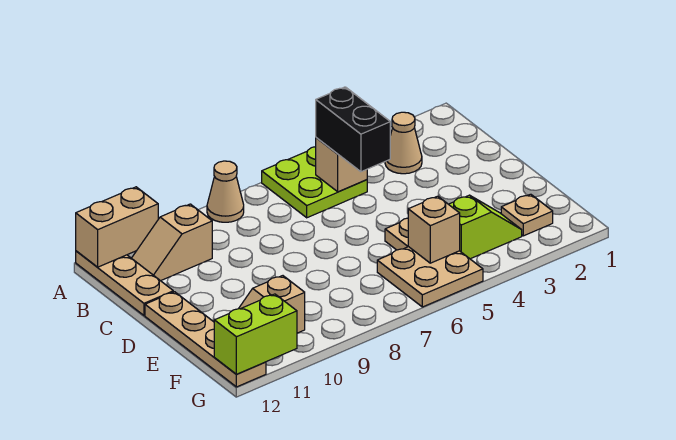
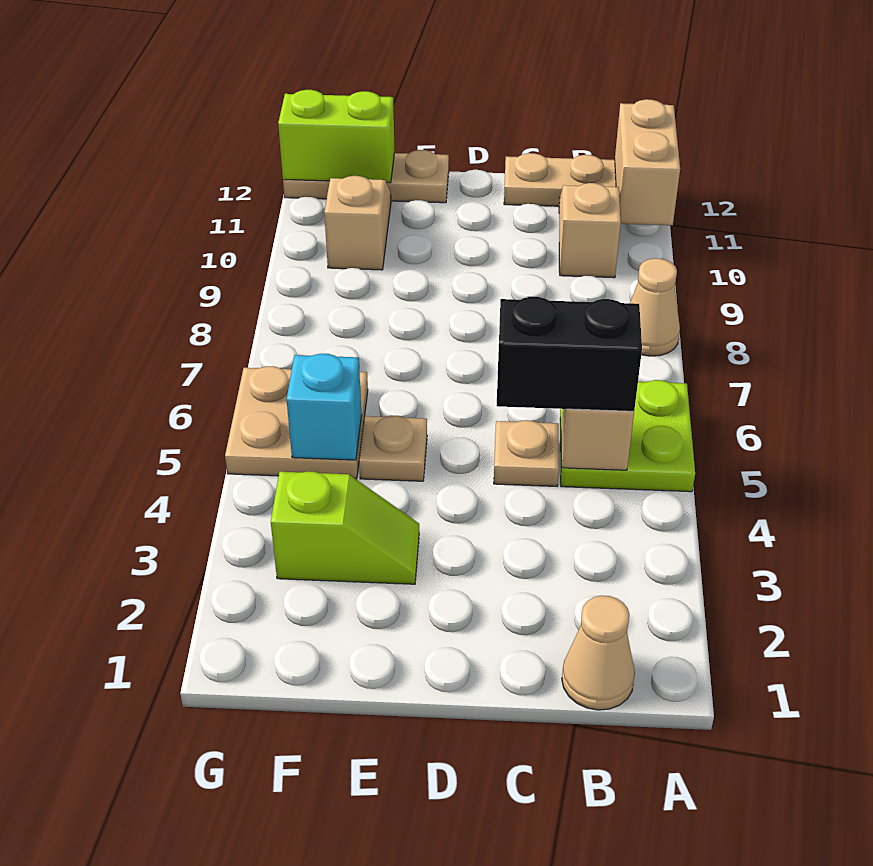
tan 1x1 cone [385,112,422,174] -> tan 1x1 cone moved to [562,596,635,710]
tan 1x4 plate [145,292,266,387] -> tan 1x3 plate [283,150,449,203]
tan 1x1 plate [501,194,553,236] -> tan 1x1 plate moved to [494,420,559,486]
lime 1x2 slope [449,195,522,259] -> lime 1x2 slope turned to [271,471,419,584]
tan 1x1 brick [408,196,460,263] -> cyan 1x1 brick [287,354,362,460]
lime 1x2 brick [214,294,297,374] -> lime 1x2 brick turned to [278,90,395,183]

